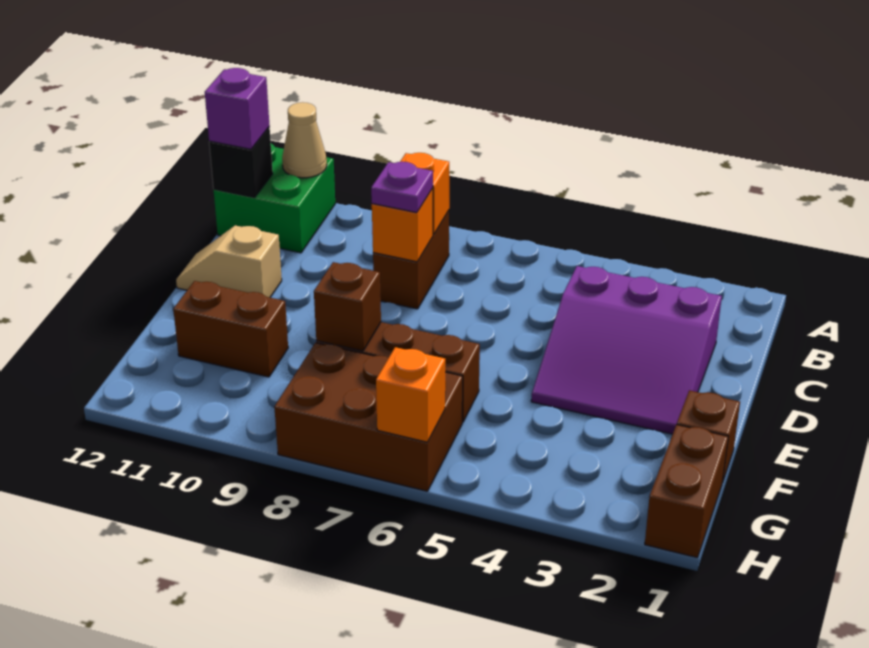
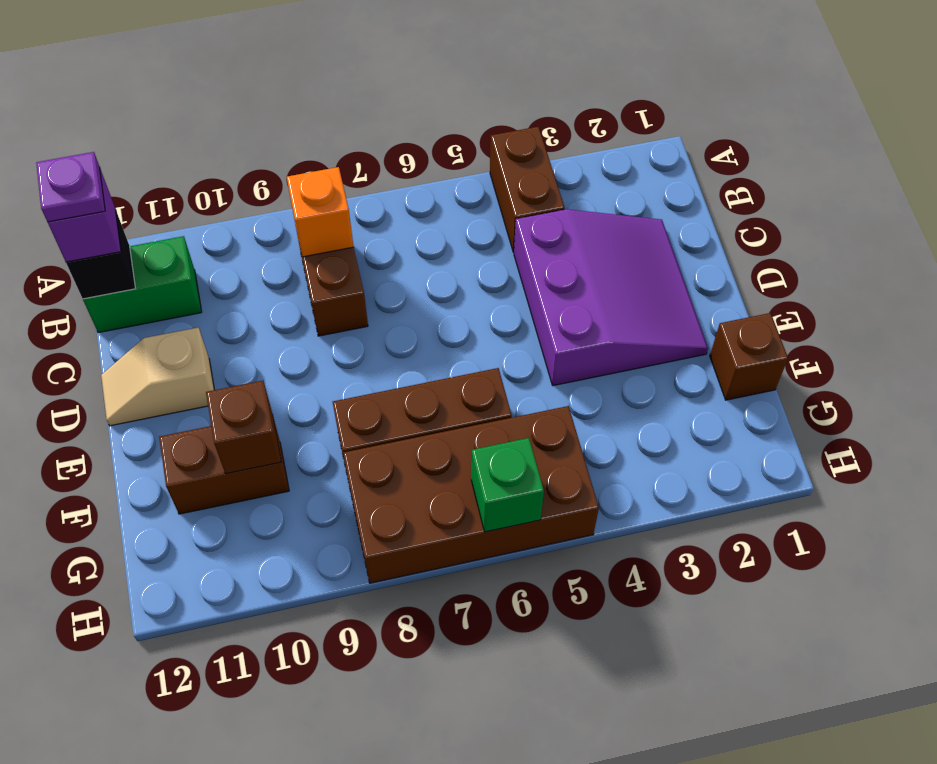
green 2x2 brick [214,144,335,253] -> green 1x2 brick [83,236,202,333]
tan 1x1 cone [282,102,327,178] -> none
purple 3x3 slope [531,266,722,434] -> purple 3x3 slope turned to [514,209,708,386]
orange 1x1 brick [372,188,433,262] -> none
purple 1x1 plate [371,162,433,213] -> purple 1x1 plate moved to [36,152,105,222]
brown 1x1 brick [314,262,381,351] -> brown 1x1 brick moved to [206,381,281,474]
brown 1x2 brick [645,424,728,558] -> brown 1x2 brick moved to [490,127,565,252]
brown 2x3 brick [274,343,463,491] -> brown 2x4 brick [343,406,599,583]
orange 1x1 brick [376,347,445,442] -> green 1x1 brick [471,438,544,532]

